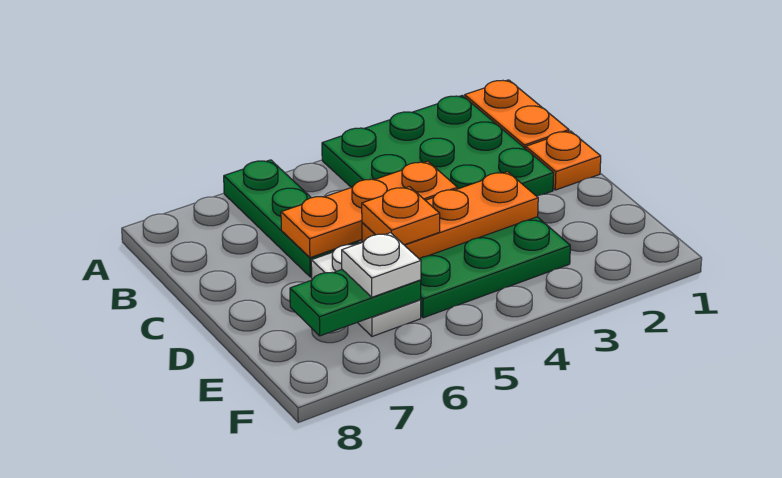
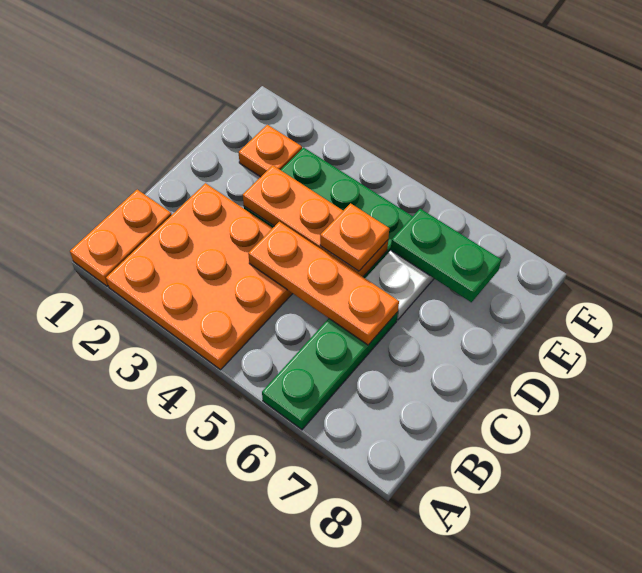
green 3x3 plate [322,95,554,196] -> orange 3x3 plate [106,183,293,370]
orange 1x1 plate [526,131,601,190] -> orange 1x1 plate moved to [239,125,302,177]
white 1x1 plate [342,233,421,297] -> none

